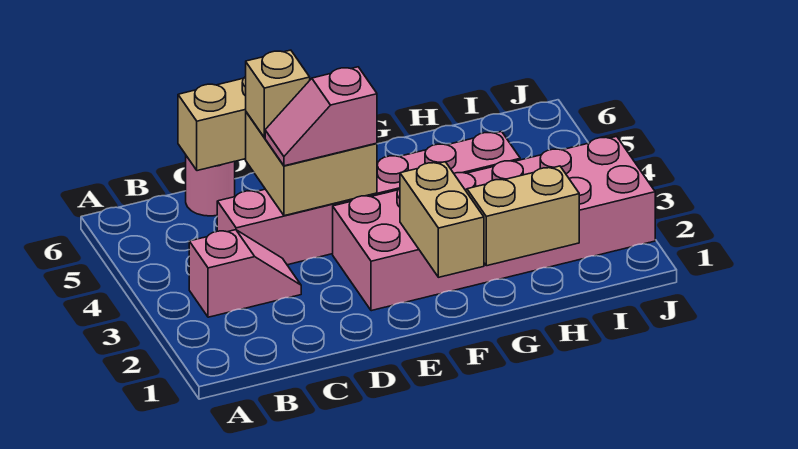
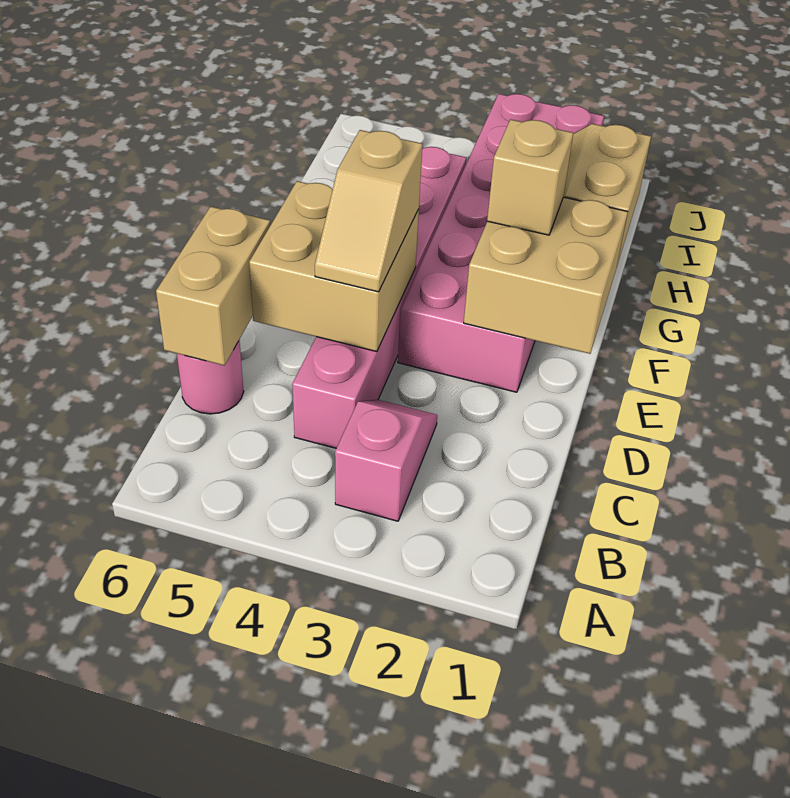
pink 1x2 slope [265,67,377,166] -> tan 1x2 slope [315,130,422,292]
tan 1x1 brick [246,50,310,137] -> tan 1x1 brick moved to [487,119,573,235]
tan 1x2 brick [400,162,484,277] -> tan 2x2 brick [464,197,628,354]

